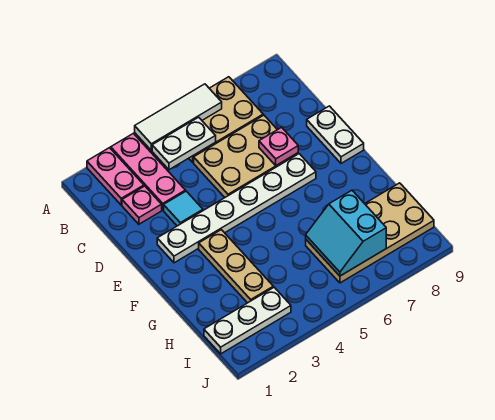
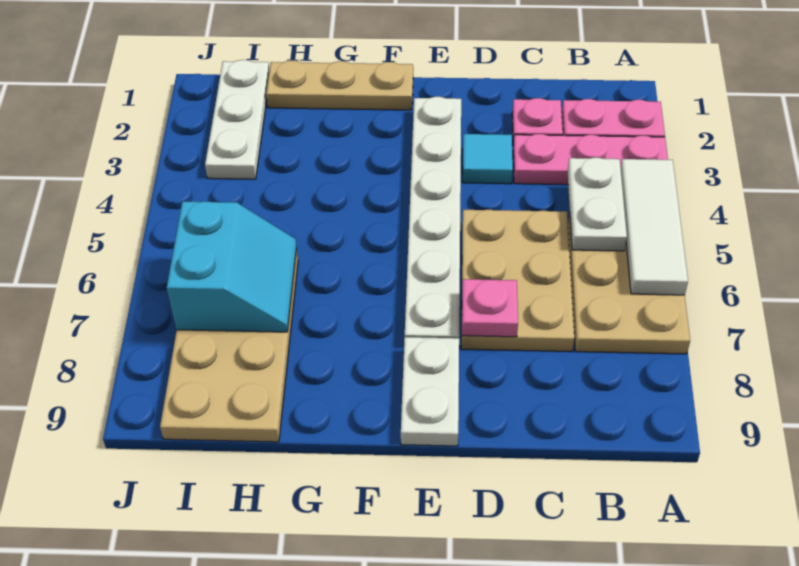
white 1x2 plate [307,106,364,163] -> white 1x2 plate turned to [401,337,459,446]
tan 1x3 plate [199,230,273,303] -> tan 1x3 plate moved to [266,61,413,110]
cyan 2x2 slope [306,190,386,276] -> cyan 2x2 slope turned to [167,201,297,332]

